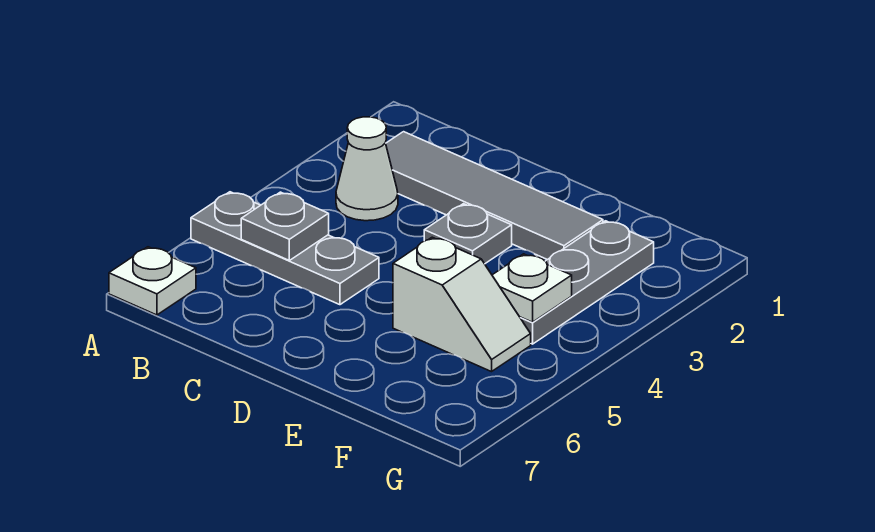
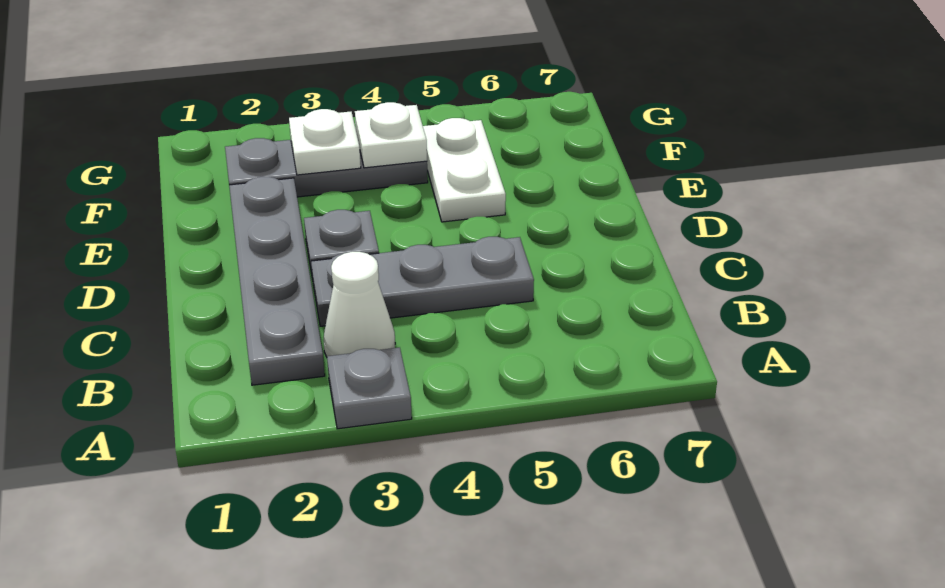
grey 1x3 plate [191,192,379,305] -> grey 1x3 plate turned to [311,237,534,326]
white 1x1 plate [109,247,196,315] -> white 1x1 plate moved to [289,109,361,175]
grey 1x4 tile [386,132,603,260] -> grey 1x4 plate [229,177,325,385]
grey 1x1 plate [241,192,329,260] -> grey 1x1 plate moved to [327,347,412,429]
white 1x2 slope [393,237,531,372] -> white 1x2 plate [423,118,506,222]

